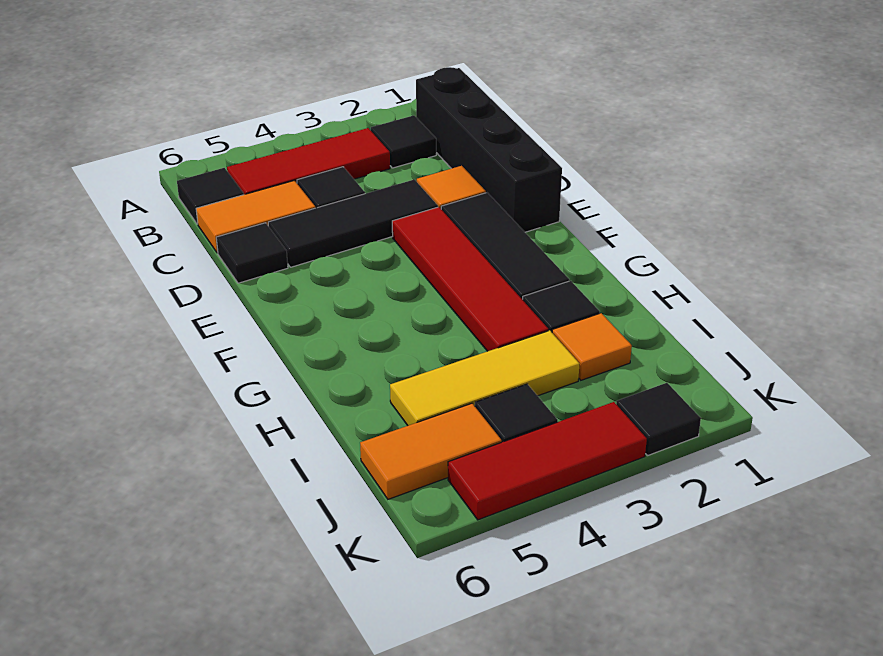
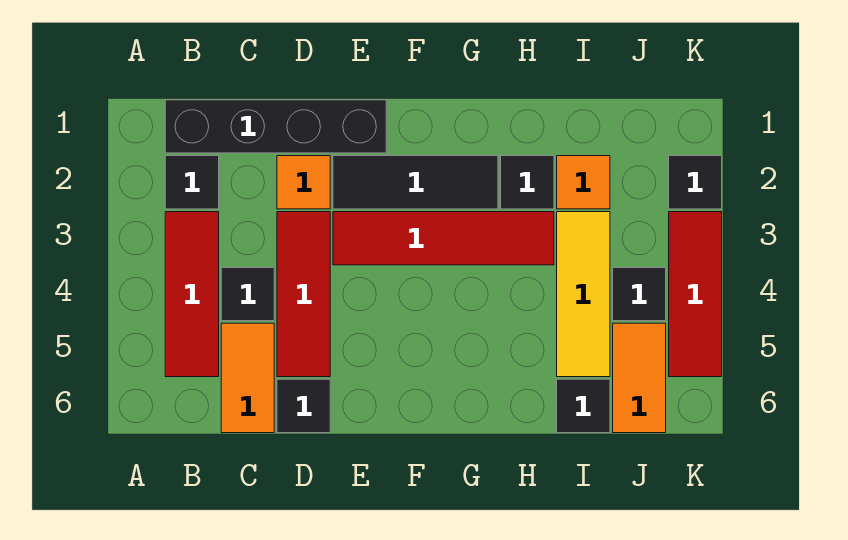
black 1x1 tile [177,168,244,224] -> black 1x1 tile moved to [557,379,610,433]
black 1x3 tile [268,179,438,267] -> red 1x3 tile [277,212,330,377]

